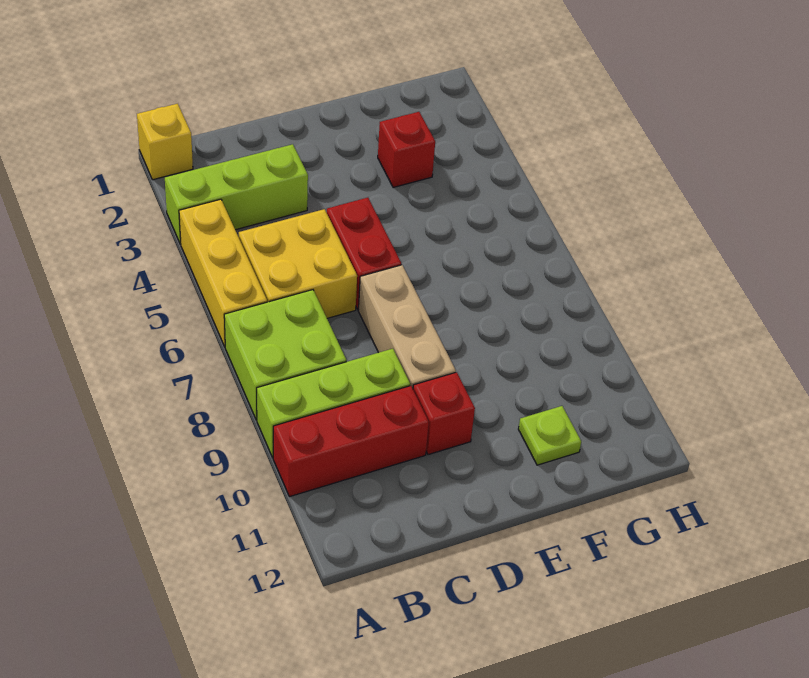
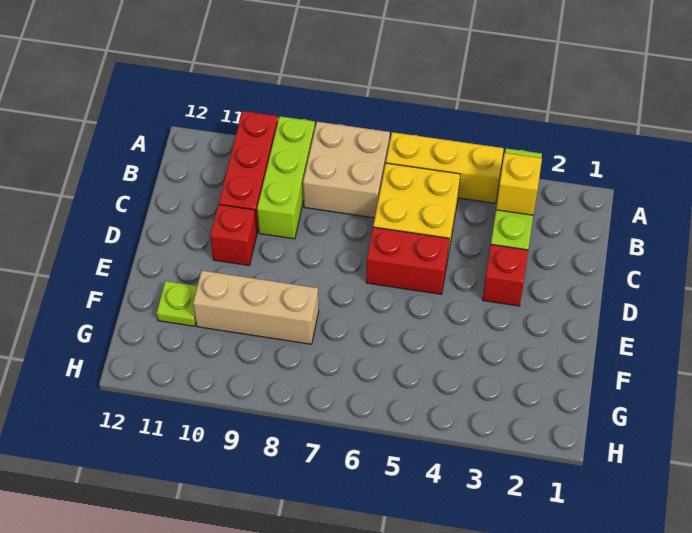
yellow 1x1 brick [137,104,193,180] -> yellow 1x1 brick moved to [496,153,542,215]
lime 2x2 brick [224,290,346,420] -> tan 2x2 brick [303,122,390,218]
tan 1x3 brick [359,265,456,388] -> tan 1x3 brick moved to [193,271,319,344]
red 1x1 brick [378,112,435,188] -> red 1x1 brick moved to [483,245,528,306]

